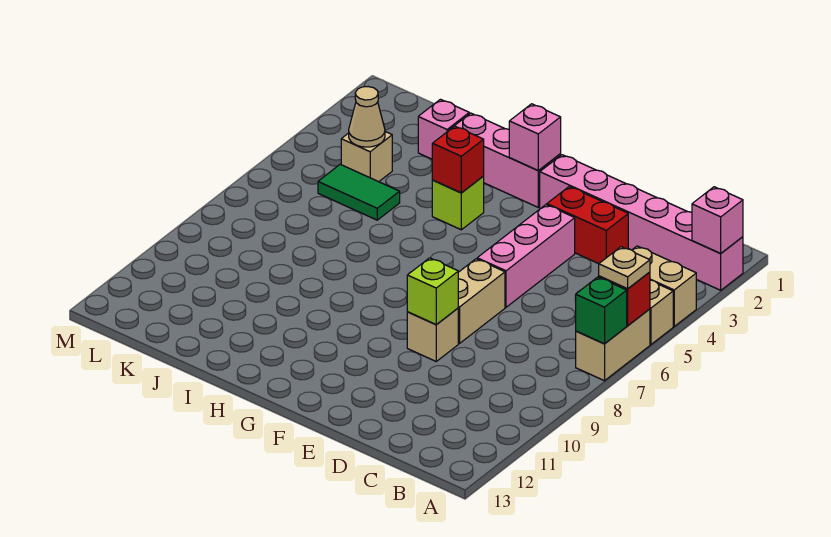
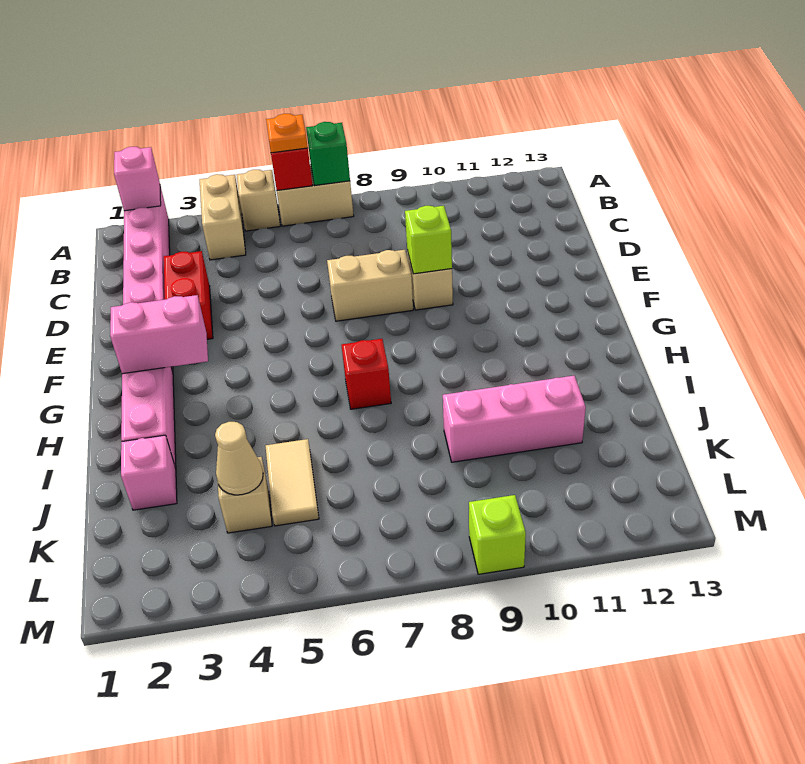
tan 1x1 plate [599,247,650,289] -> orange 1x1 plate [266,114,308,153]
pink 1x3 brick [477,205,575,307] -> pink 1x3 brick moved to [443,376,586,462]
pink 1x1 brick [509,104,561,171] -> pink 1x2 brick [110,295,208,374]
lime 1x1 brick [432,176,484,230] -> lime 1x1 brick moved to [469,495,526,574]
red 1x1 brick [432,126,484,193] -> red 1x1 brick moved to [341,339,391,409]
green 1x2 tile [318,164,400,220] -> tan 1x2 tile [266,439,319,526]

